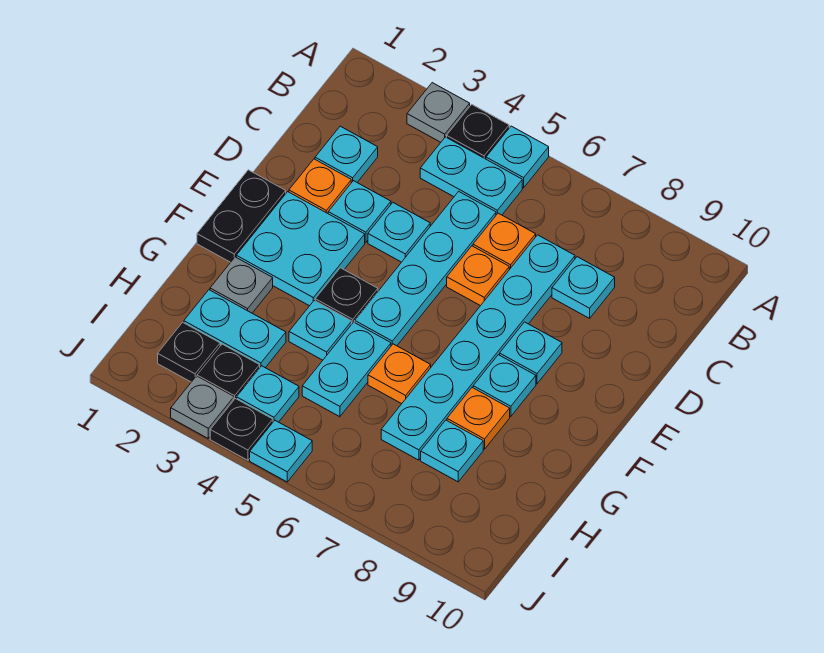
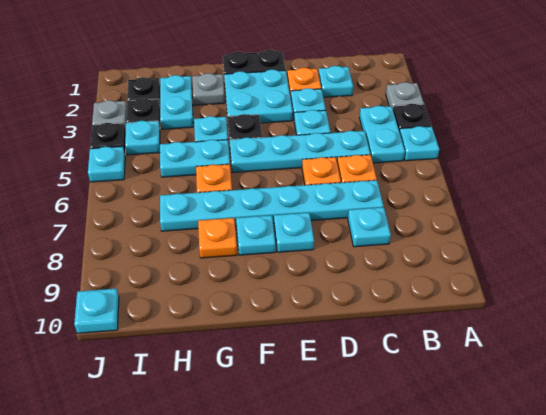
cyan 1x1 plate [421,420,483,482] -> cyan 1x1 plate moved to [74,289,119,333]

